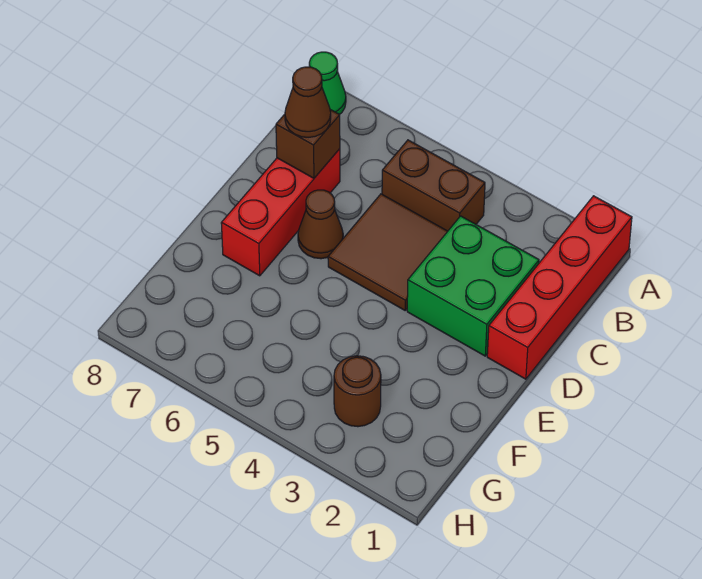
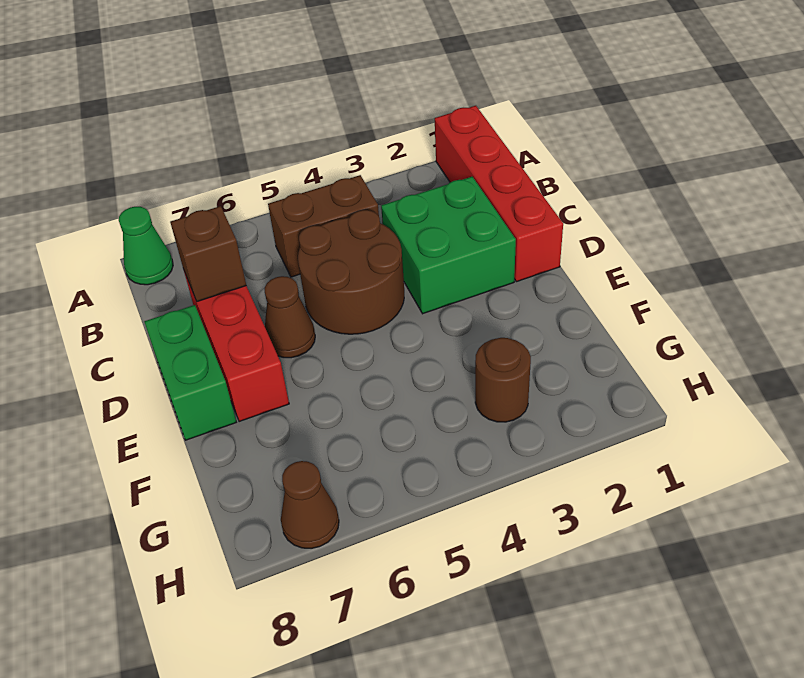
brown 2x2 tile [328,194,448,310] -> brown 2x2 round brick [298,210,404,334]
brown 1x1 cone [285,67,331,138] -> brown 1x1 cone moved to [281,461,339,548]
none -> green 1x2 brick [144,305,236,440]

